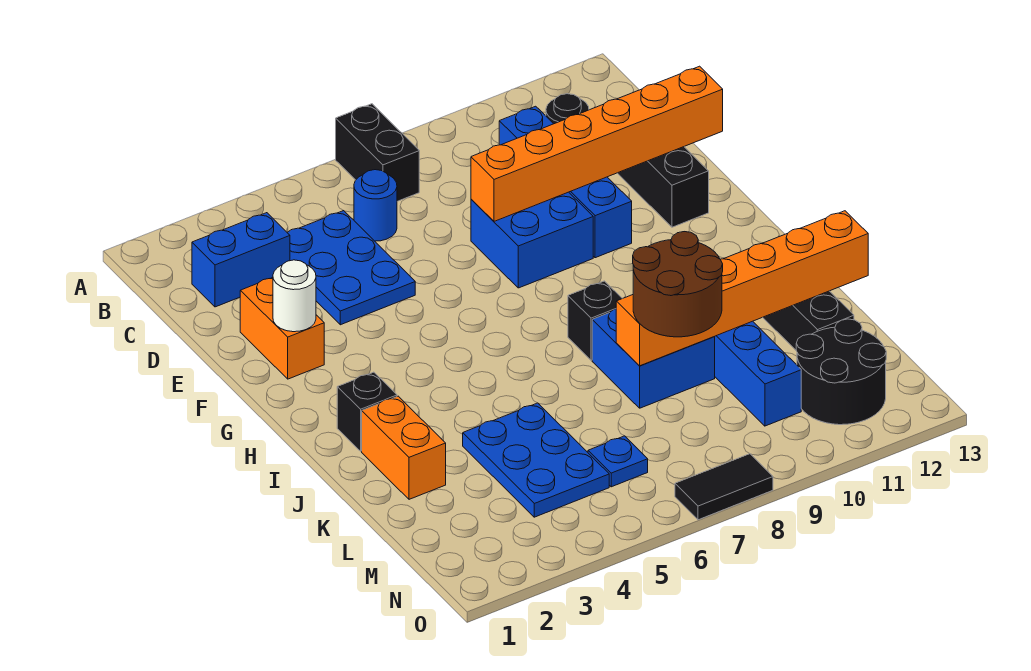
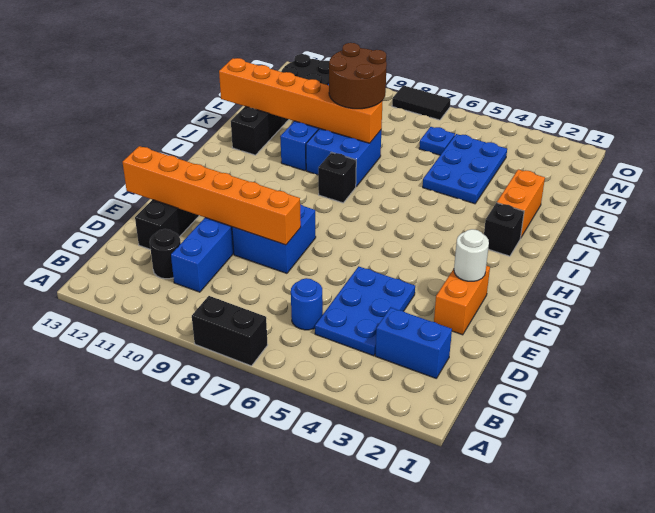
black 1x2 brick [336,104,419,201] -> black 1x2 brick turned to [192,296,268,366]

